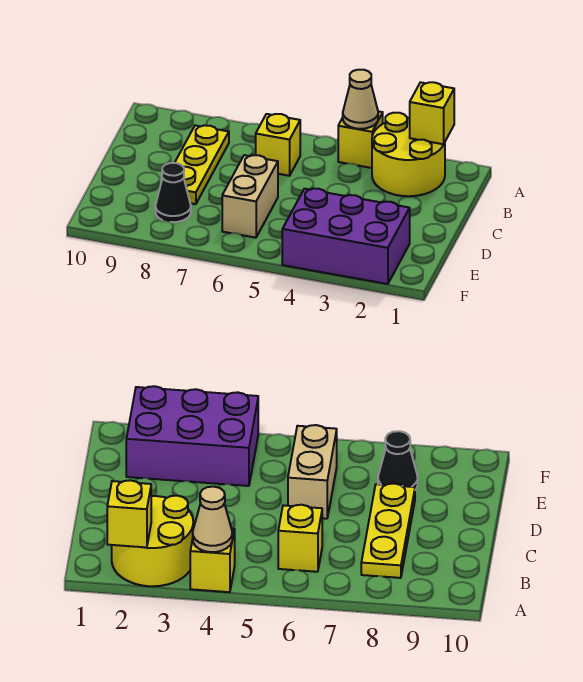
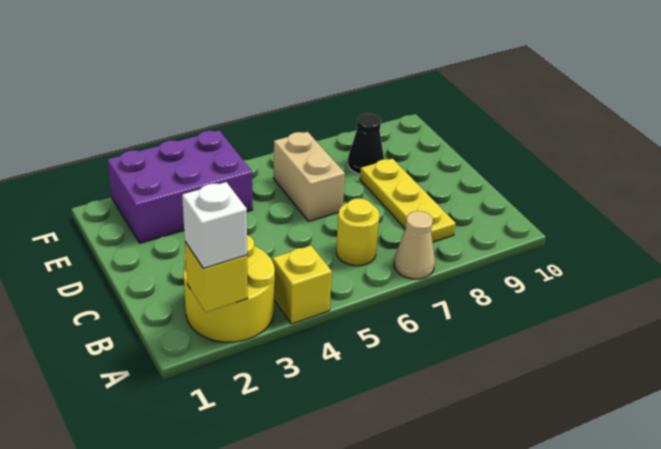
none -> white 1x1 brick [182,182,247,268]
tan 1x1 cone [343,70,378,129] -> tan 1x1 cone moved to [394,211,435,279]
yellow 1x1 brick [256,114,300,176] -> yellow 1x1 round brick [336,198,380,266]

